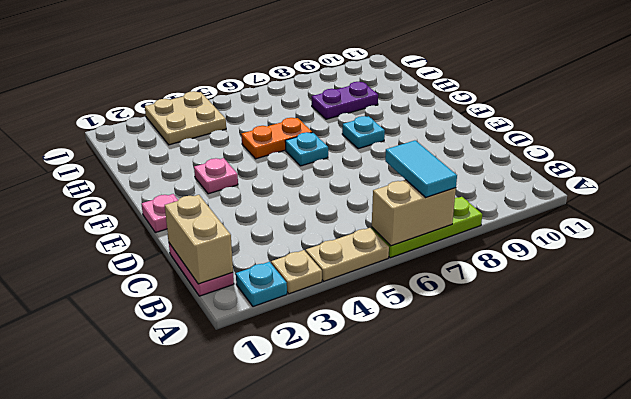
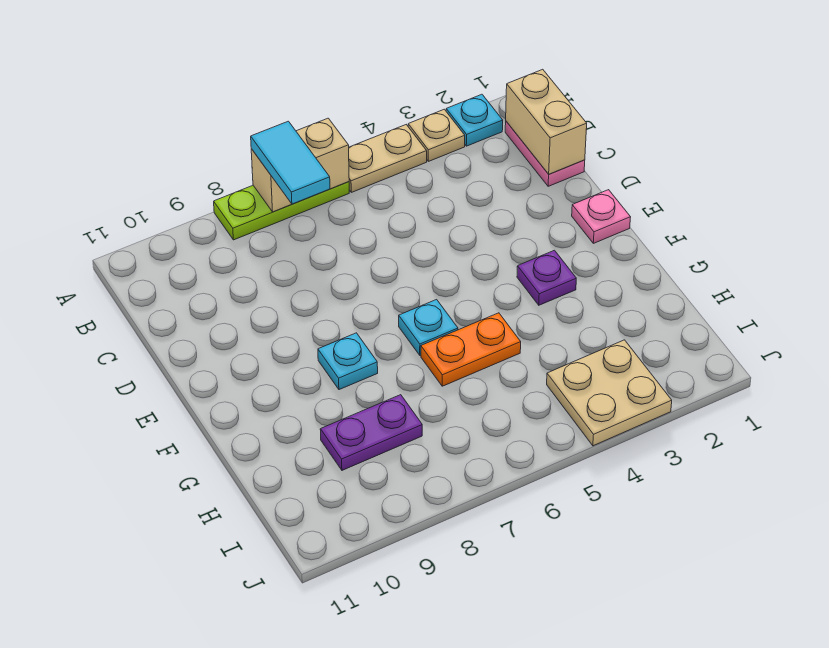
pink 1x1 plate [194,158,238,194] -> purple 1x1 plate [517,250,576,305]

